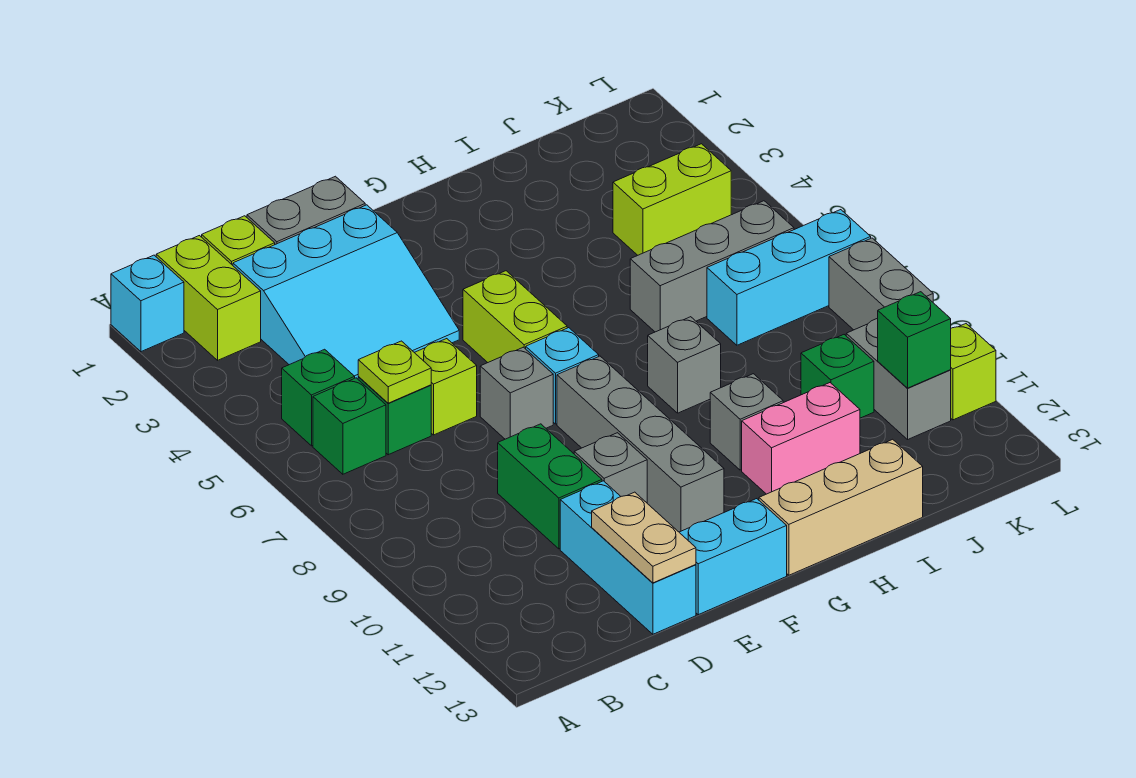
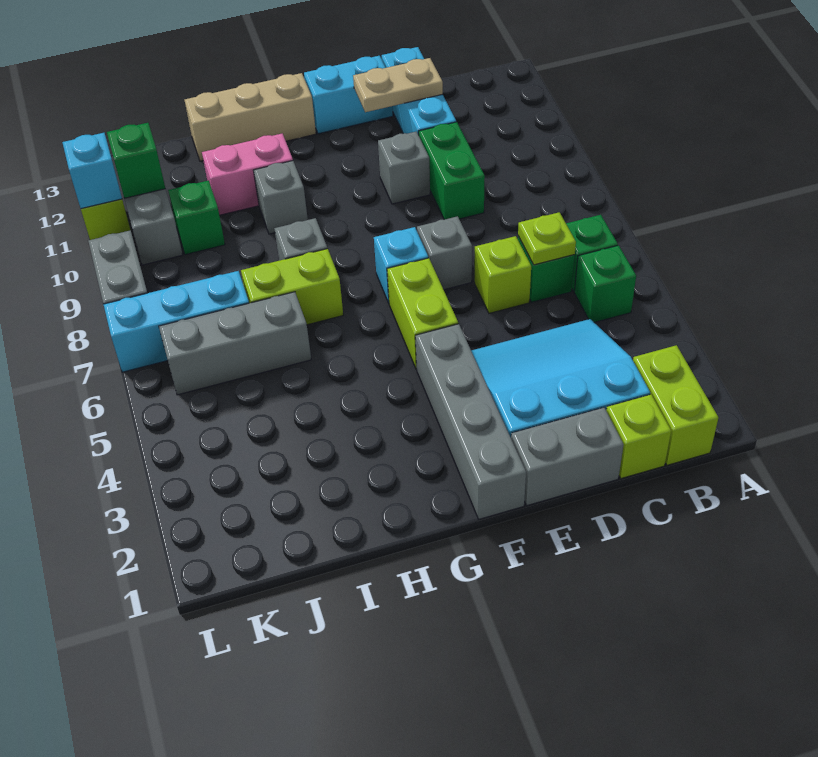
cyan 1x1 brick [111,255,184,352] -> cyan 1x1 brick moved to [62,133,122,209]
tan 1x2 plate [592,492,696,583] -> tan 1x2 plate turned to [353,58,443,112]
grey 1x4 brick [557,356,724,532] -> grey 1x4 brick moved to [415,324,526,519]
lime 1x2 brick [613,144,731,255] -> lime 1x2 brick moved to [241,249,343,325]

